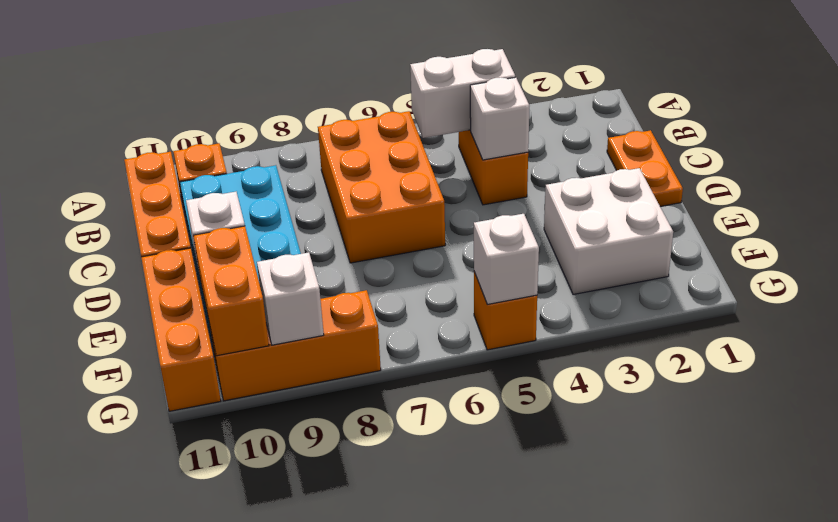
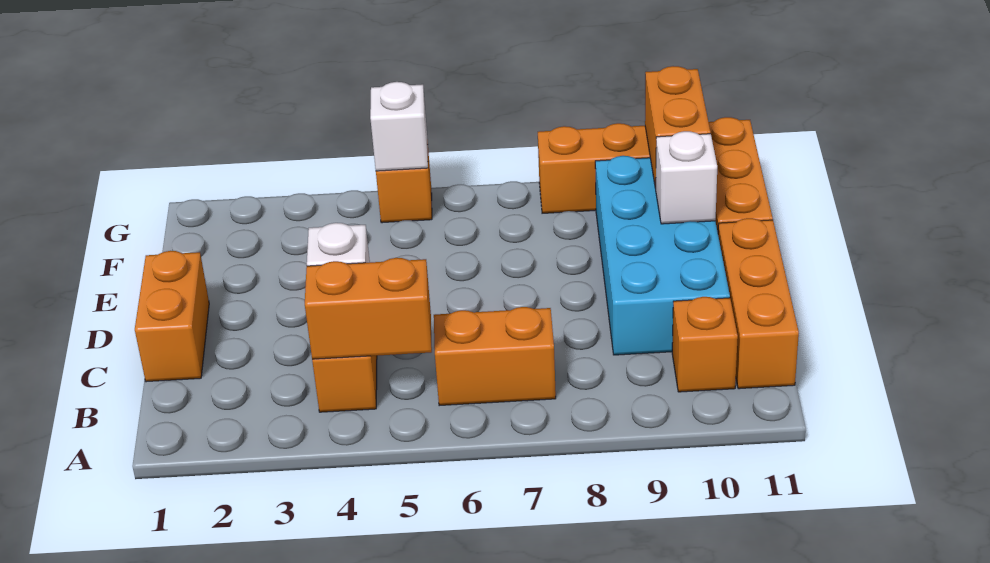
white 1x2 brick [410,49,515,138] -> orange 1x2 brick [305,258,432,360]
orange 2x3 brick [318,111,445,263] -> orange 1x2 brick [434,307,556,406]
orange 1x2 plate [607,130,683,206] -> orange 1x2 brick [135,251,209,382]
white 2x2 brick [544,168,673,295] -> none
white 1x1 brick [257,252,324,345] -> none

